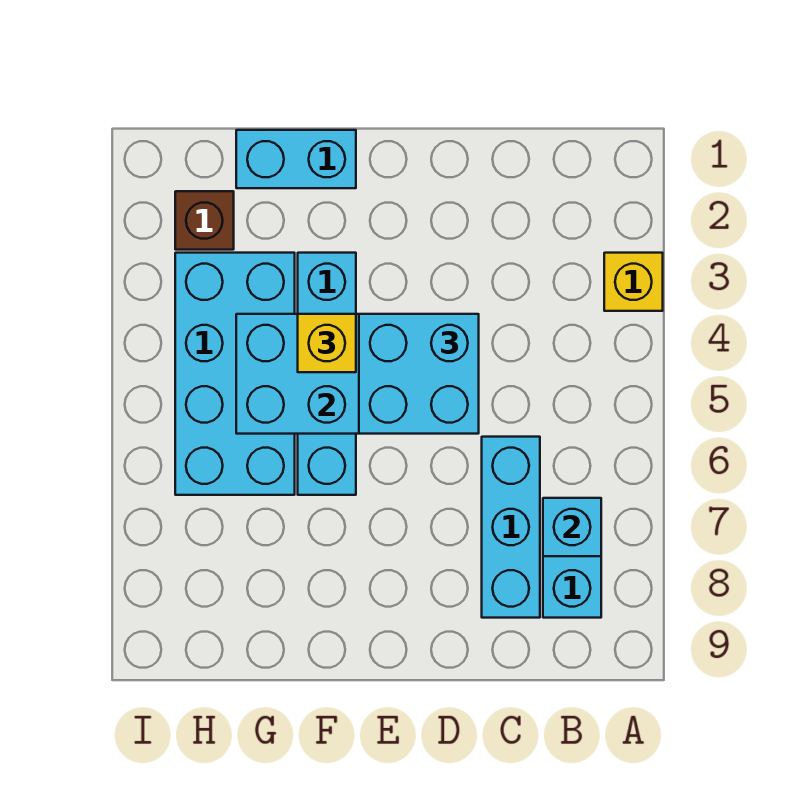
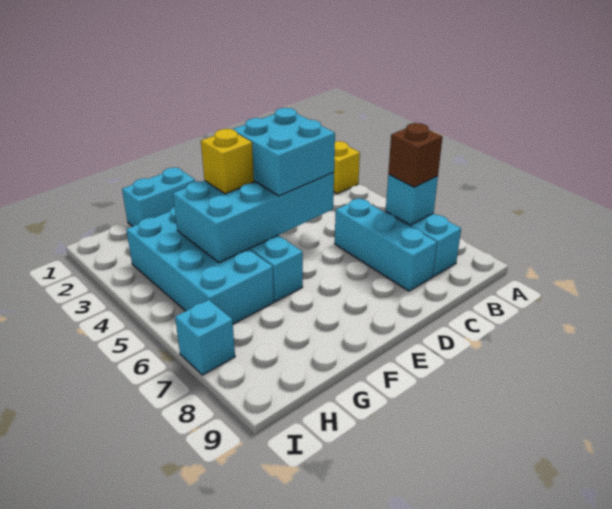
brown 1x1 brick [175,191,234,250] -> brown 1x1 brick moved to [388,123,443,187]
none -> cyan 1x1 brick [175,300,235,375]

